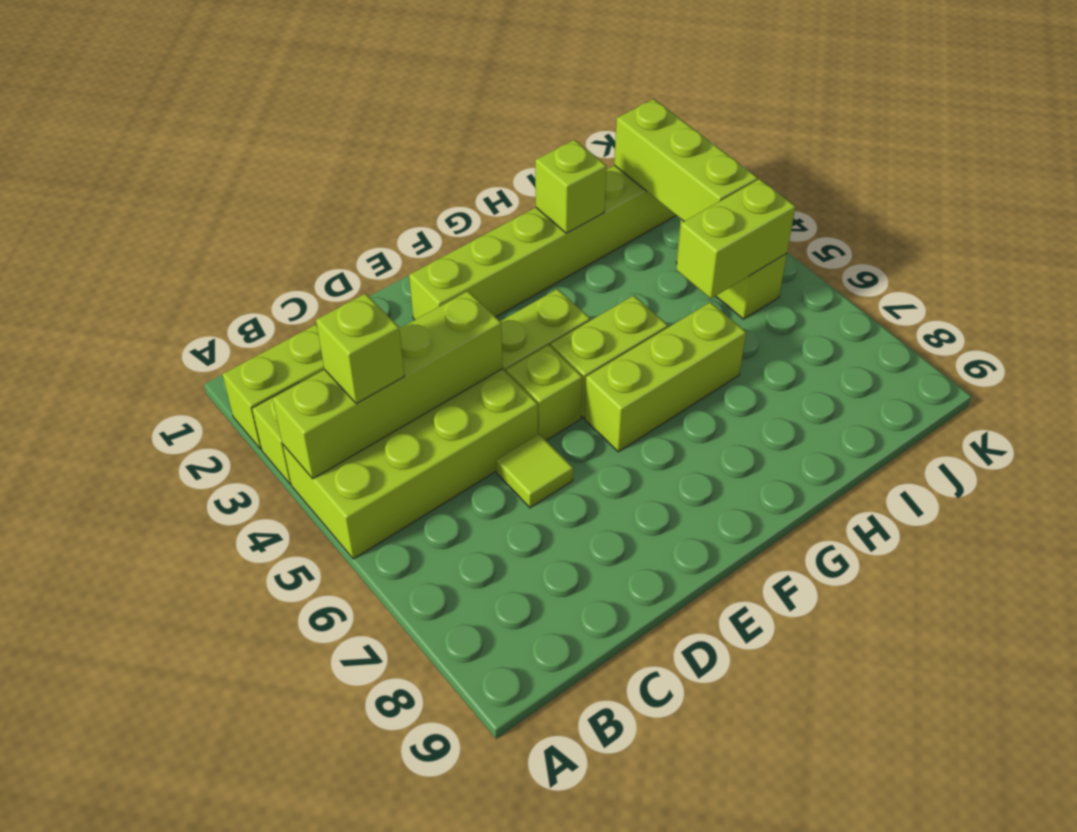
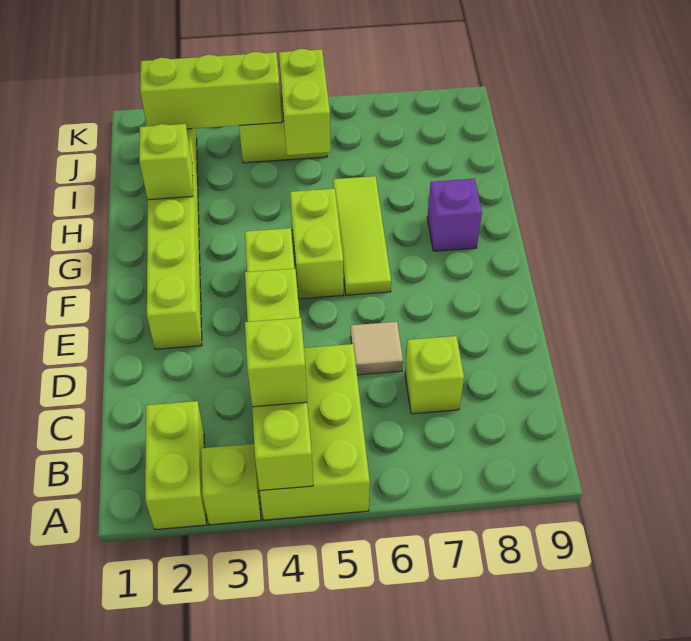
lime 2x4 brick [283,369,538,559] -> lime 2x3 brick [260,344,370,520]
lime 1x1 tile [496,434,573,508] -> tan 1x1 tile [351,322,403,375]
lime 1x1 brick [506,345,582,440] -> lime 1x1 brick moved to [405,336,464,414]
lime 1x3 brick [585,302,746,452] -> lime 1x3 tile [333,176,391,295]
none -> purple 1x1 brick [427,179,482,251]

